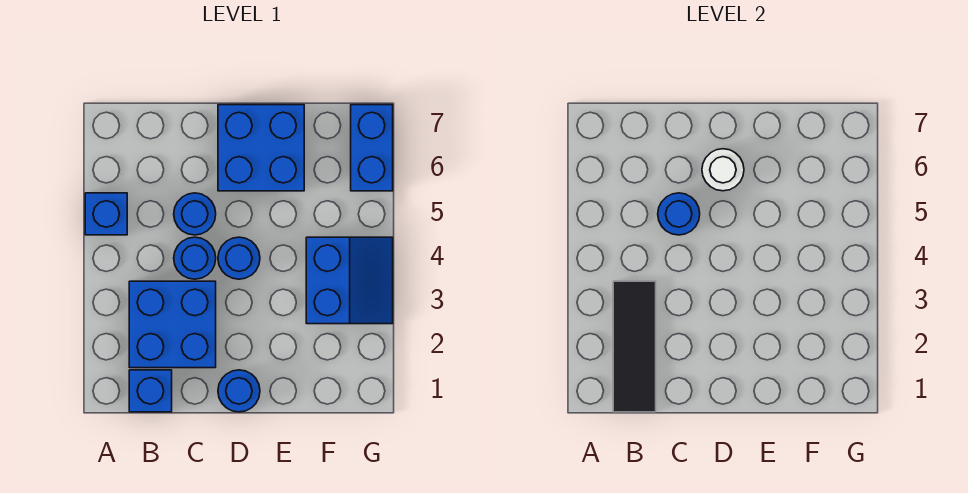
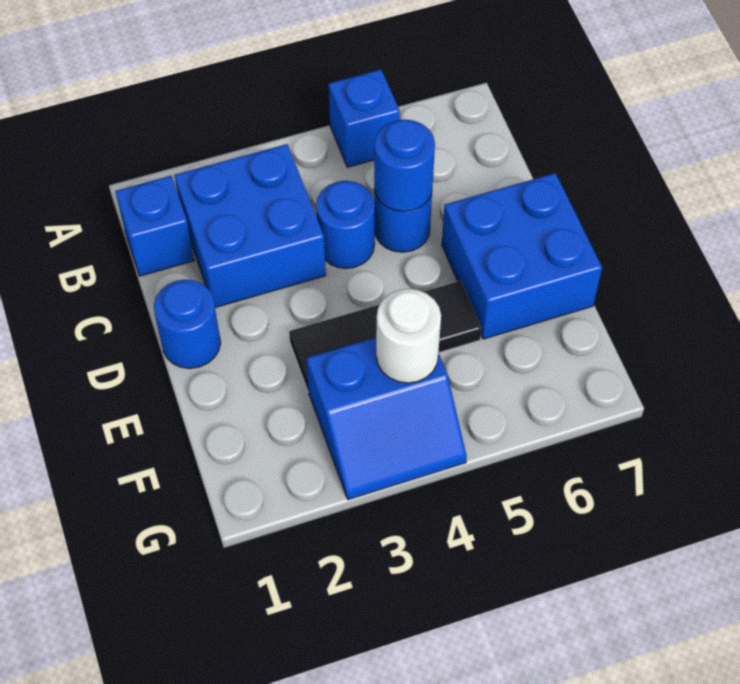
black 1x3 tile [613,281,656,412] -> black 1x3 tile moved to [289,281,482,392]
blue 1x1 round brick [218,237,260,279] -> none
white 1x1 round brick [702,149,744,191] -> white 1x1 round brick moved to [376,289,441,383]
blue 1x2 brick [351,105,393,191] -> none

